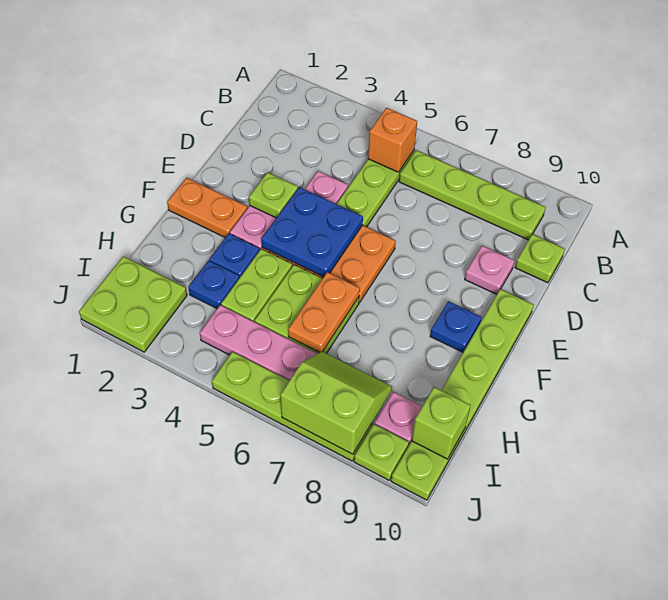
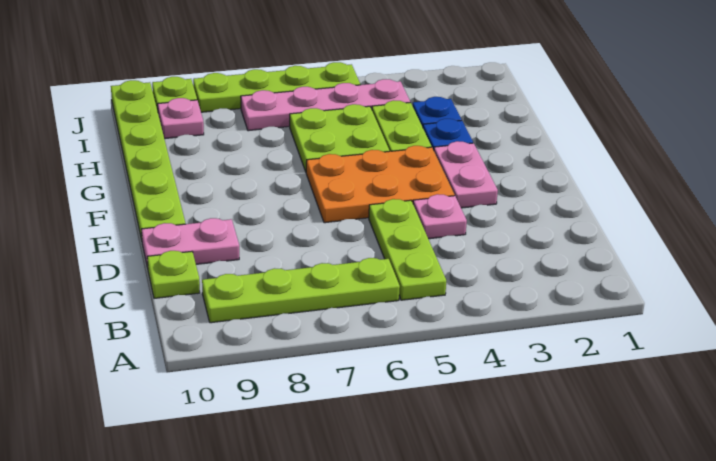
orange 1x1 brick [368,108,417,172] -> none
pink 1x1 plate [465,246,515,294] -> pink 1x2 plate [141,218,239,268]
lime 1x1 plate [249,172,298,218] -> none
blue 2x2 plate [261,187,363,277] -> none
orange 1x2 plate [167,178,247,238] -> none
blue 1x1 plate [430,301,482,352] -> none
orange 1x2 plate [288,272,360,353] -> none
lime 2x2 plate [79,256,187,352] -> none
lime 2x2 slope [280,352,392,454] -> none
lime 1x1 brick [412,387,471,459] -> none

